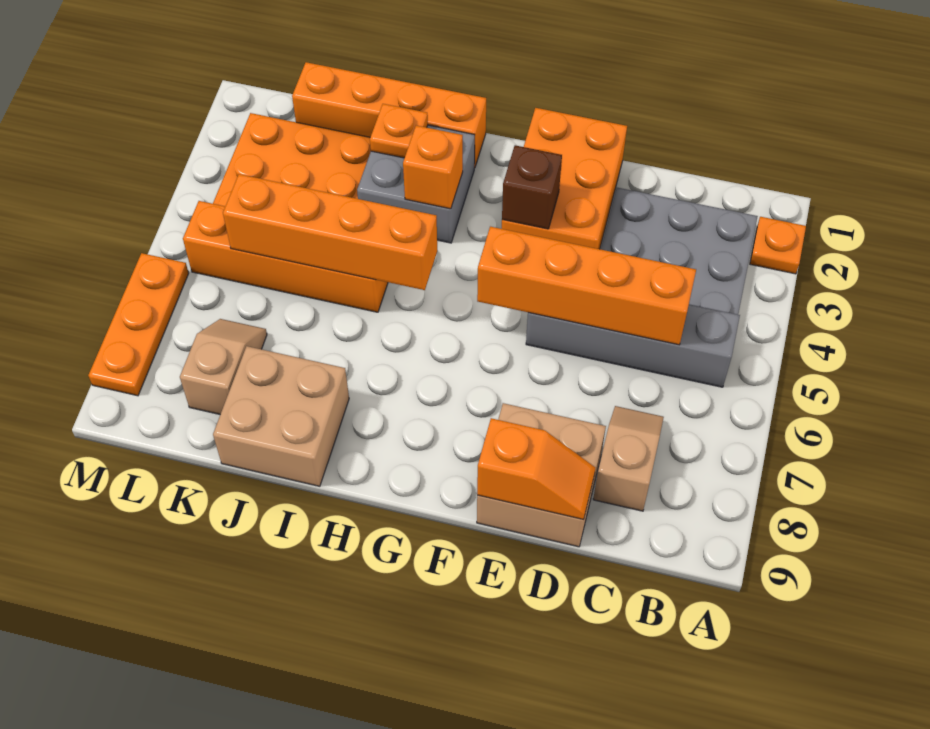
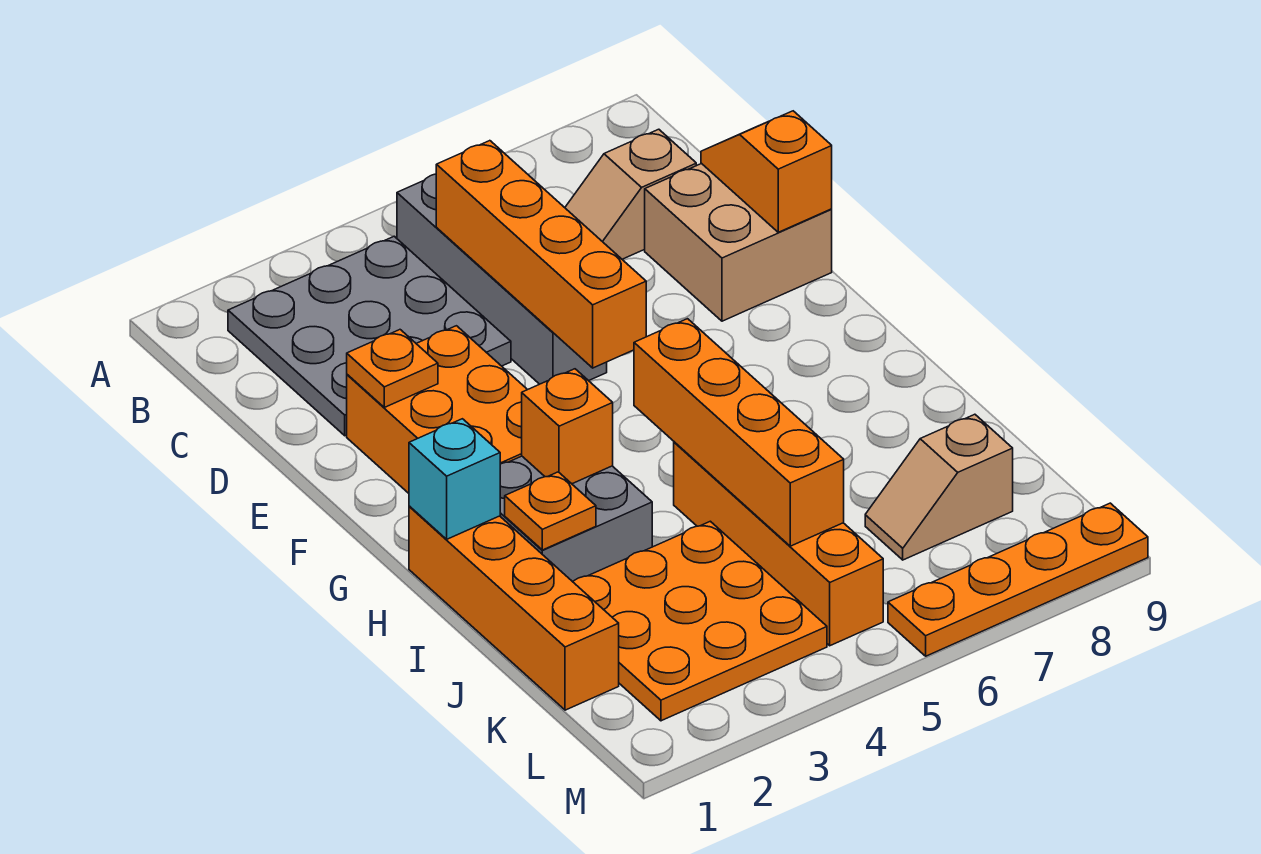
orange 1x1 plate [750,217,806,274] -> orange 1x1 plate moved to [347,330,438,407]
orange 2x3 brick [502,108,627,249] -> orange 2x3 brick turned to [347,326,527,493]
brown 1x1 brick [502,145,562,229] -> none
none -> cyan 1x1 brick [409,419,500,539]
tan 2x2 brick [213,346,349,486] -> none
orange 1x3 plate [88,253,189,396] -> orange 1x4 plate [888,503,1148,656]

